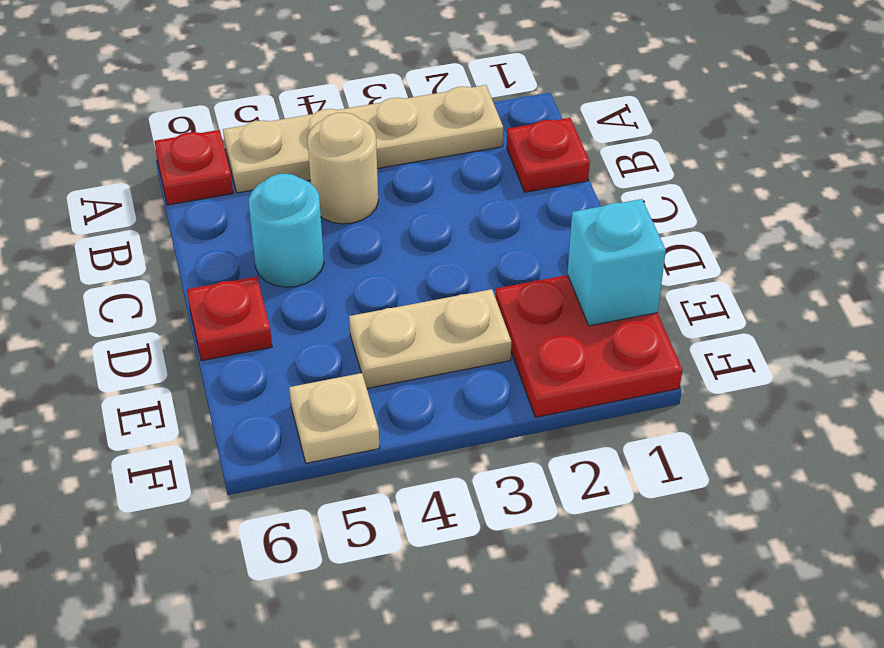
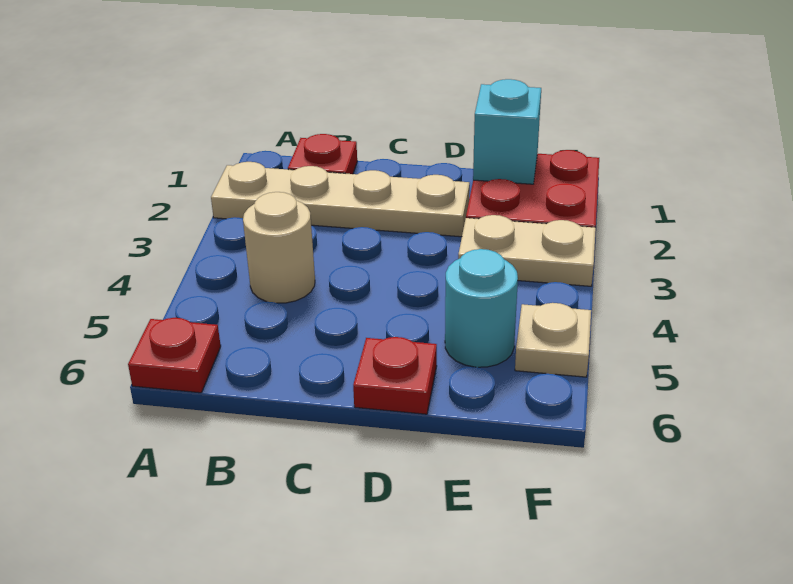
tan 1x4 plate [223,85,503,193] -> tan 1x4 plate turned to [211,162,470,237]
cyan 1x1 round brick [249,174,324,287] -> cyan 1x1 round brick moved to [445,249,518,367]
tan 1x2 plate [349,289,511,388] -> tan 1x2 plate turned to [458,215,596,286]

